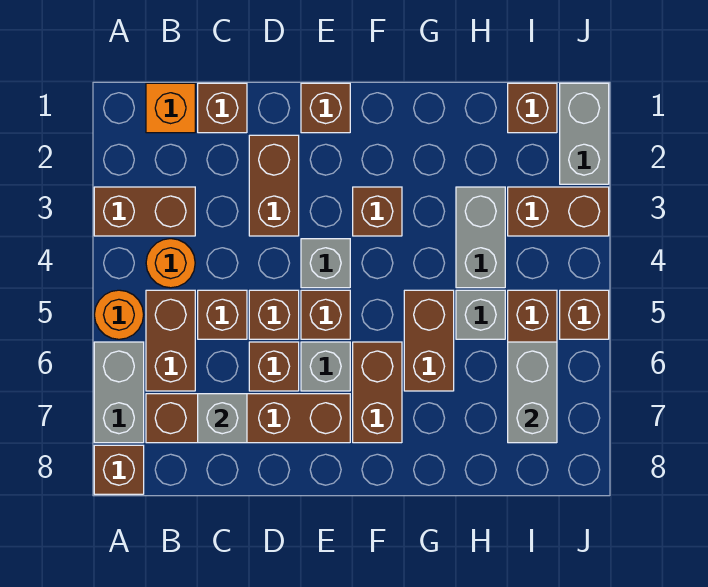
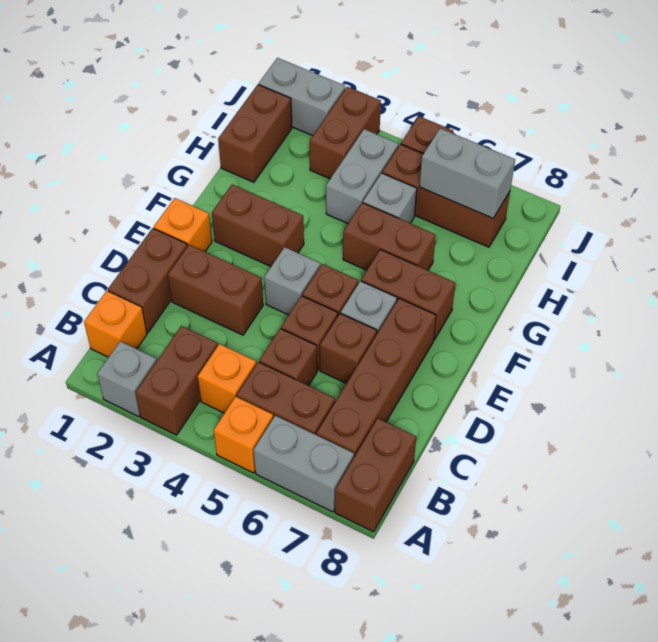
orange 1x1 round brick [94,290,144,339] -> orange 1x1 brick [214,397,273,473]
brown 1x1 brick [94,445,144,494] -> brown 1x2 brick [335,418,416,532]
orange 1x1 round brick [146,239,195,288] -> orange 1x1 brick [198,344,256,413]
brown 1x1 brick [198,83,247,133] -> brown 1x2 brick [108,228,187,333]
grey 1x1 brick [198,394,247,443] -> grey 1x1 brick moved to [97,341,157,417]
brown 1x1 brick [301,83,350,133] -> orange 1x1 brick [154,198,212,252]
brown 1x1 brick [353,187,402,236] -> brown 1x2 brick [212,184,304,266]
grey 1x2 brick [456,187,505,288] -> grey 1x2 brick turned to [326,129,398,224]
brown 1x1 brick [508,83,557,133] -> brown 1x2 brick [218,85,292,182]

